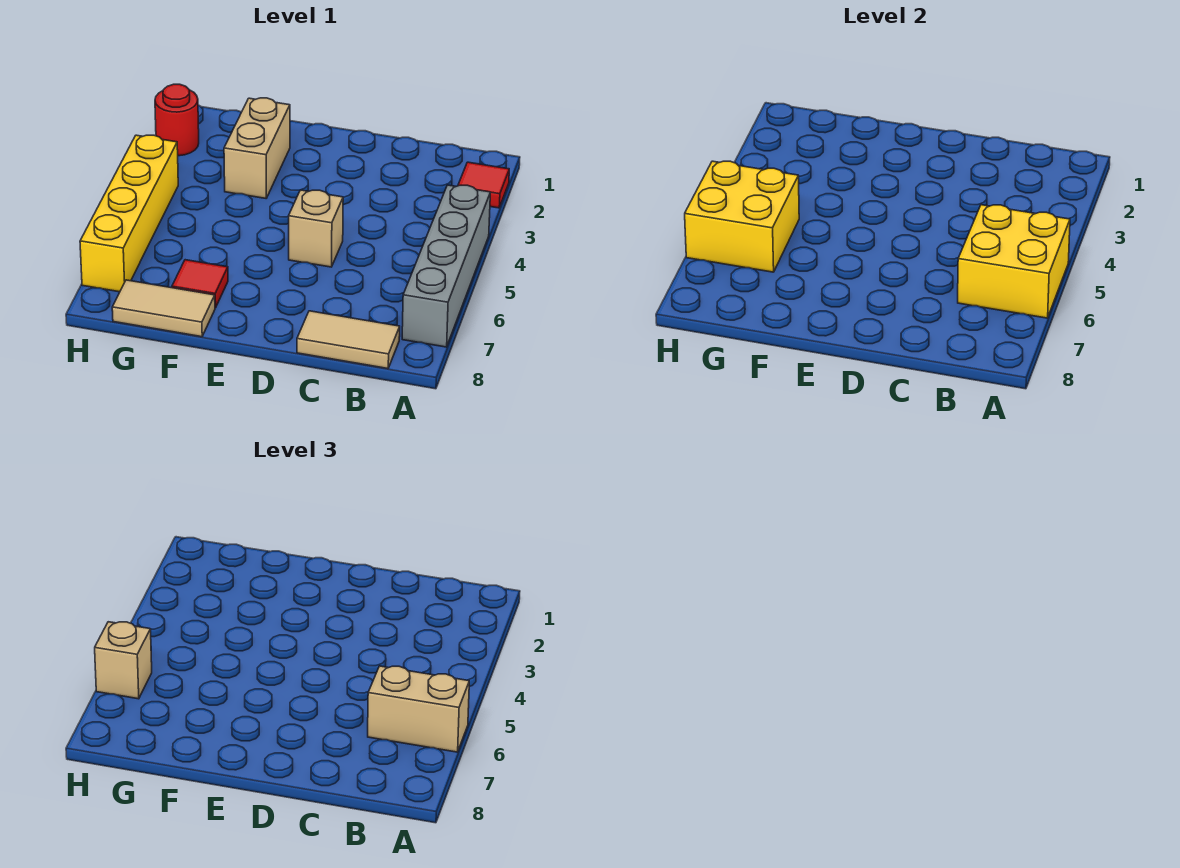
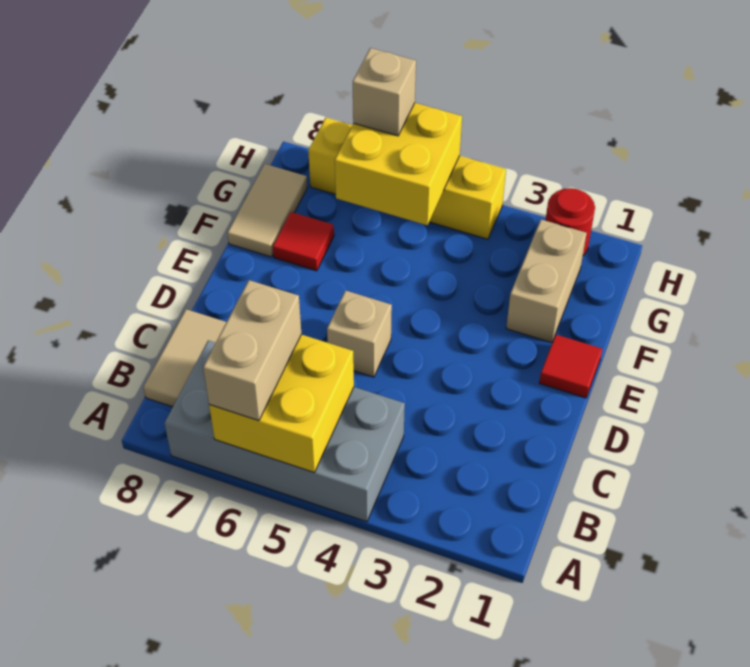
red 1x1 tile [458,162,509,208] -> red 1x1 tile moved to [539,334,602,398]
grey 1x4 brick [402,185,490,347] -> grey 2x4 brick [164,340,405,522]
tan 1x2 brick [224,98,290,198] -> tan 1x2 brick turned to [506,220,587,343]

